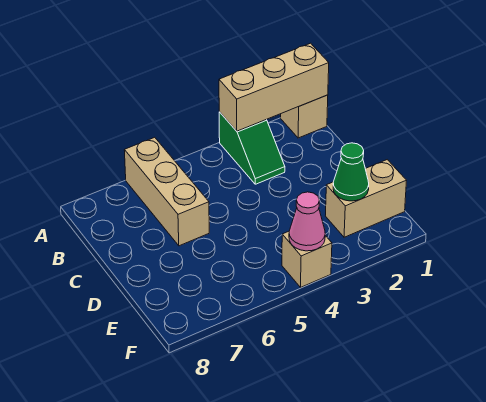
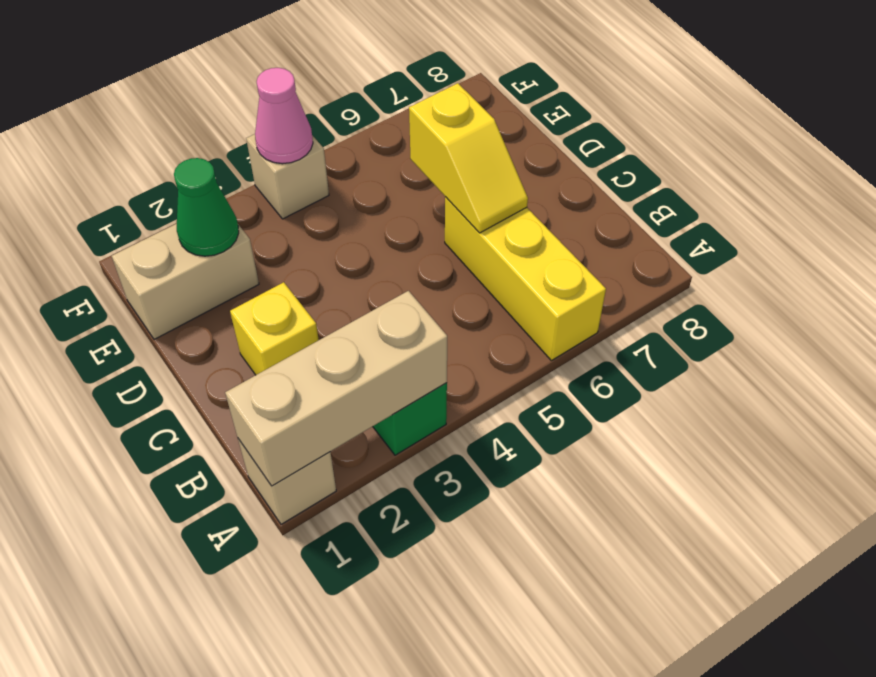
tan 1x3 brick [124,137,209,246] -> yellow 1x3 brick [445,197,606,361]
none -> yellow 1x1 brick [230,282,319,375]
none -> yellow 1x2 slope [409,83,528,233]

